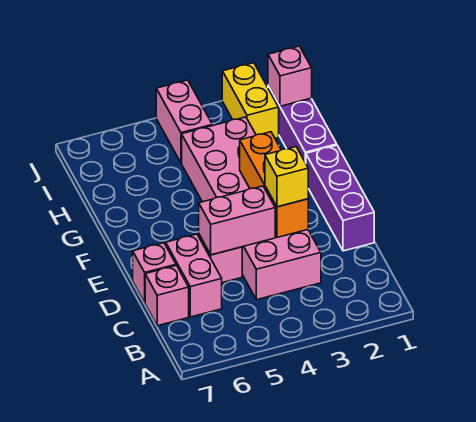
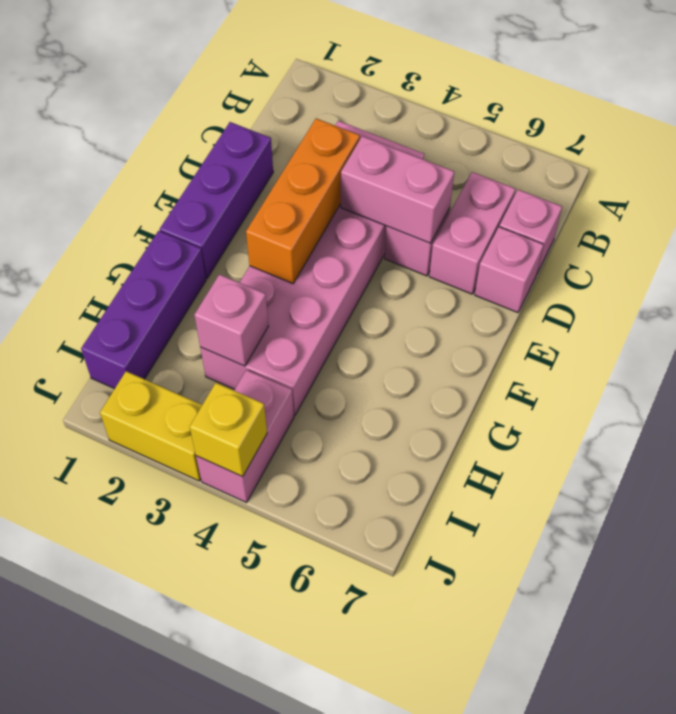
yellow 1x1 brick [265,147,308,207] -> yellow 1x1 brick moved to [190,383,267,477]
pink 1x1 brick [268,46,312,106] -> pink 1x1 brick moved to [194,274,268,366]
yellow 1x2 brick [222,63,279,138] -> yellow 1x2 brick turned to [100,371,202,481]

